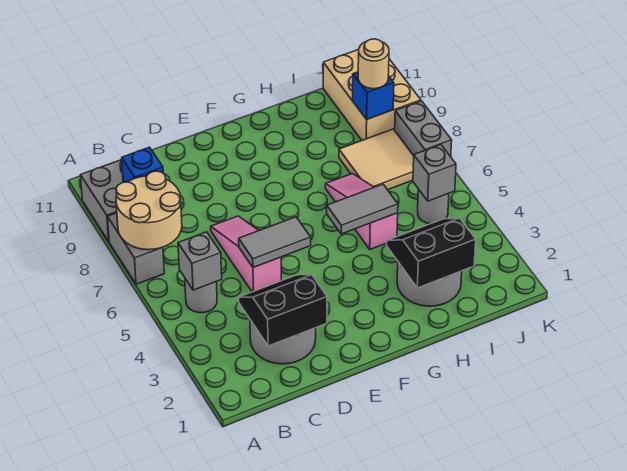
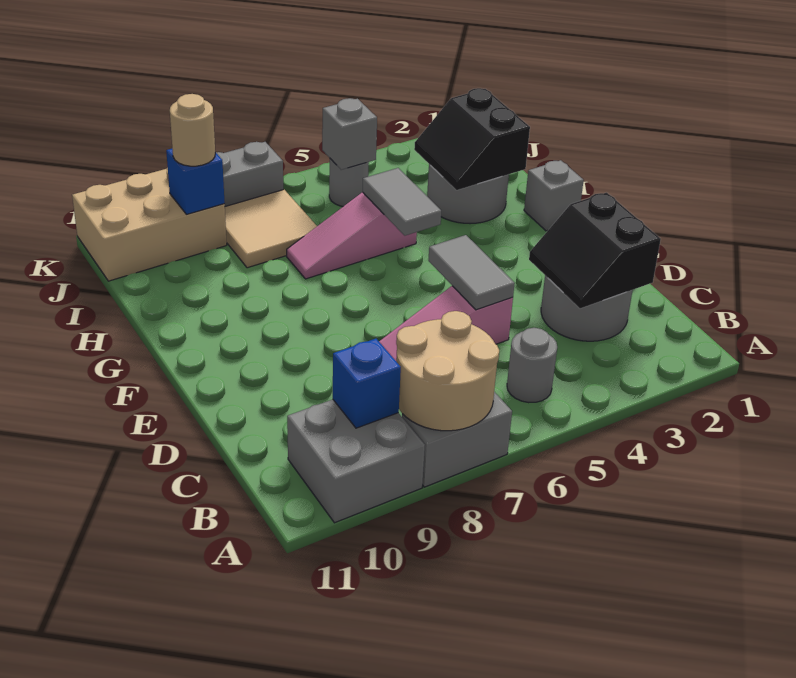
grey 1x1 brick [178,232,222,290] -> grey 1x1 brick moved to [524,160,584,231]

